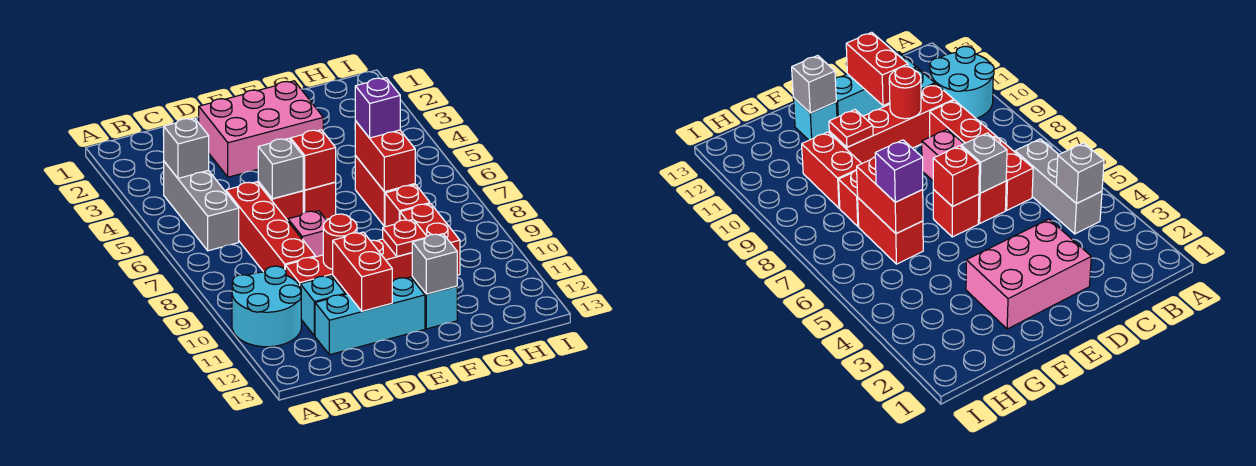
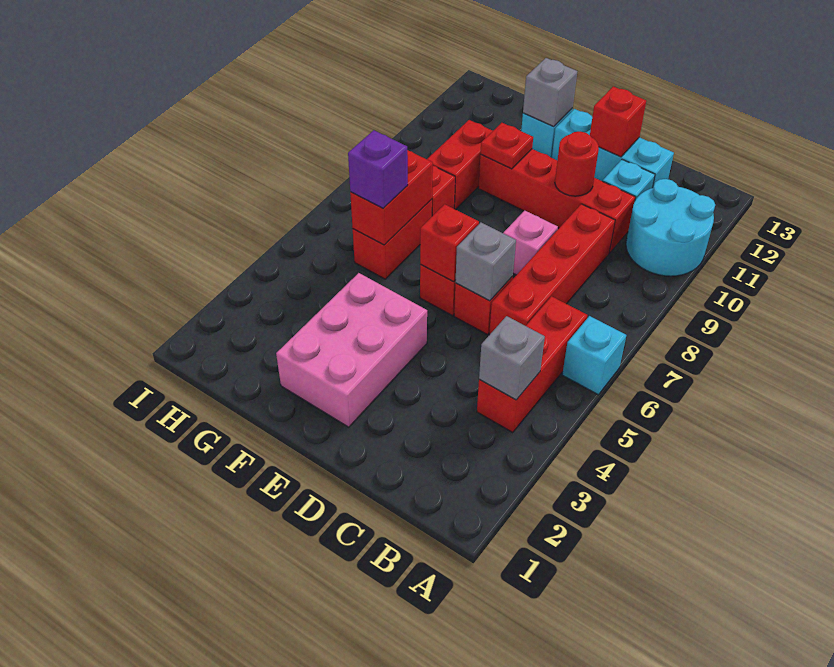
none -> cyan 1x1 brick [562,316,626,395]
grey 1x3 brick [164,162,239,251] -> red 1x3 brick [477,296,587,432]
pink 2x3 brick [199,81,323,177] -> pink 2x3 brick turned to [276,273,427,427]
red 1x2 brick [333,232,392,311] -> red 1x1 brick [590,86,646,157]

